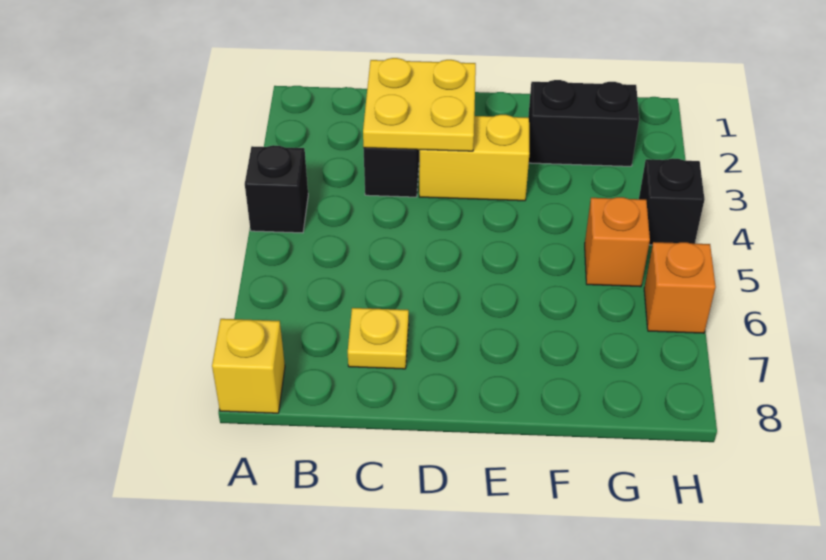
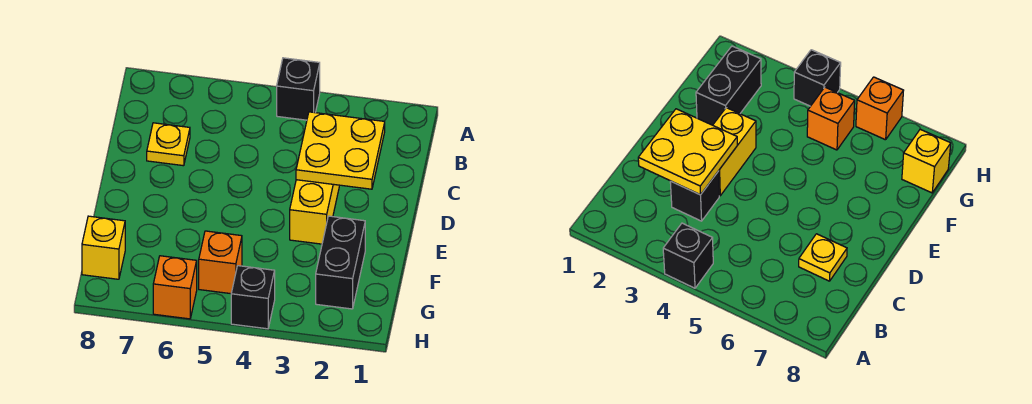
yellow 1x1 brick [212,319,285,413] -> yellow 1x1 brick moved to [82,216,125,279]

